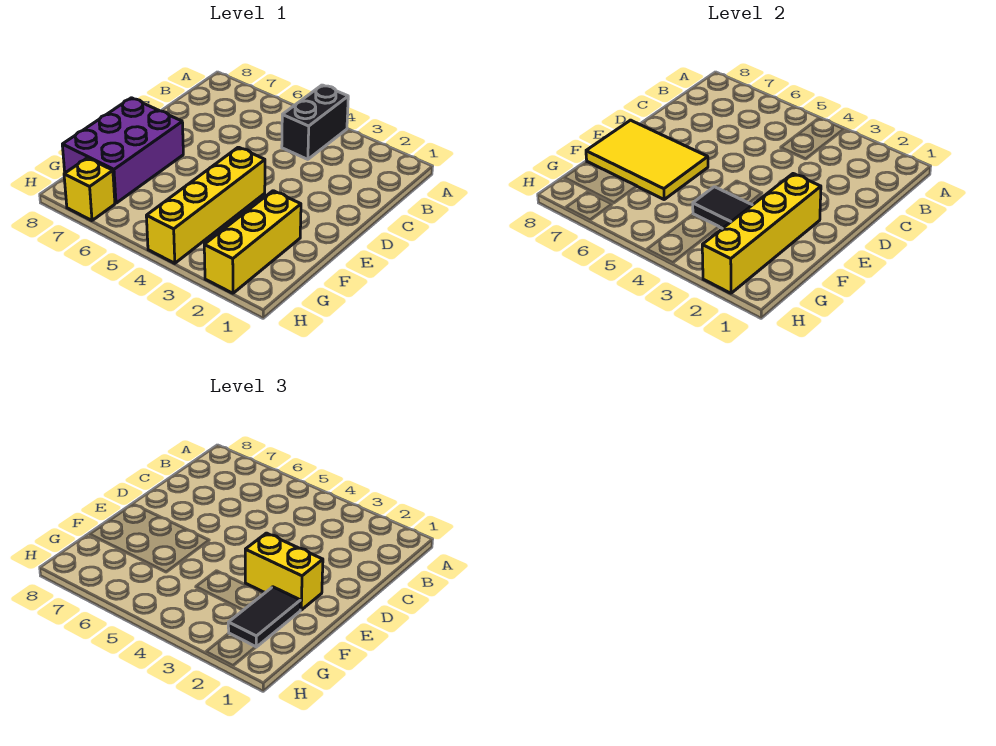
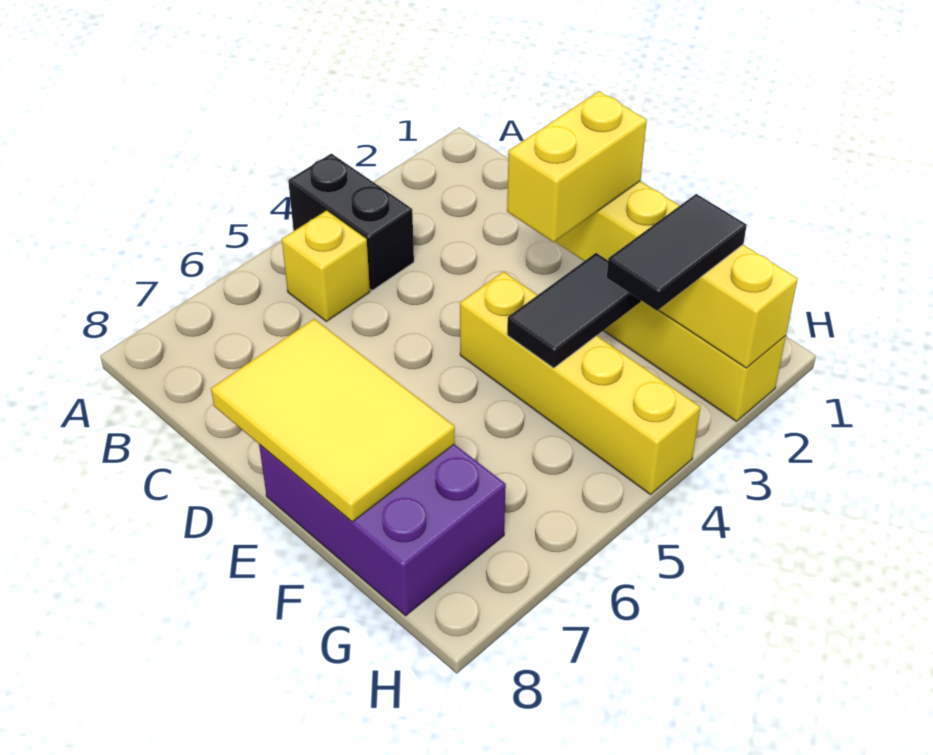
yellow 2x3 tile [586,120,708,199] -> yellow 2x3 tile turned to [211,319,455,522]
black 1x2 tile [228,587,300,647] -> black 1x2 tile turned to [607,194,747,311]
yellow 1x1 brick [64,158,115,221] -> yellow 1x1 brick moved to [282,210,370,321]

